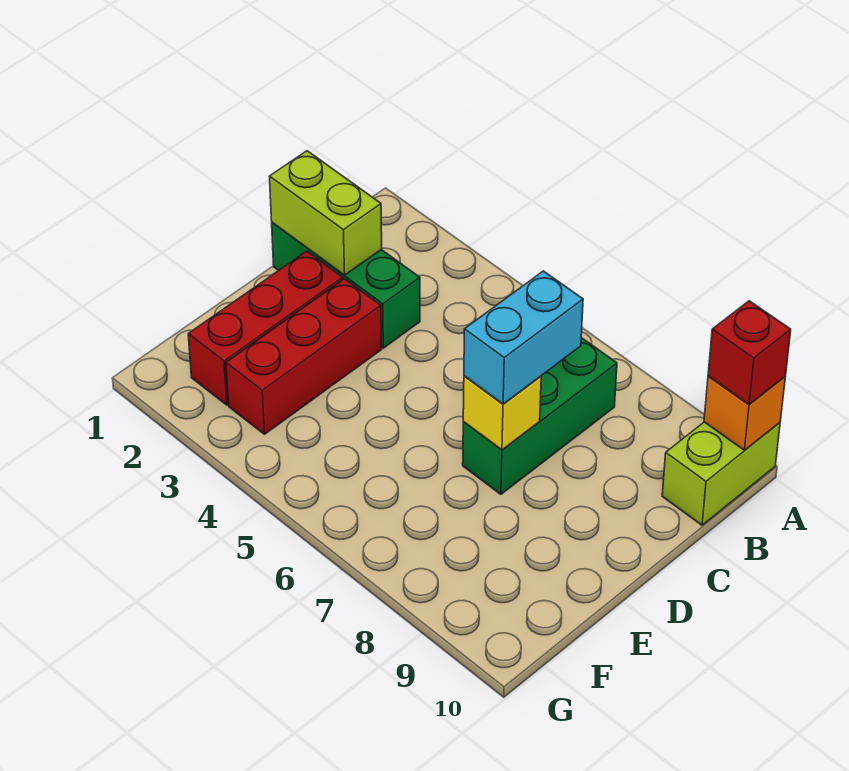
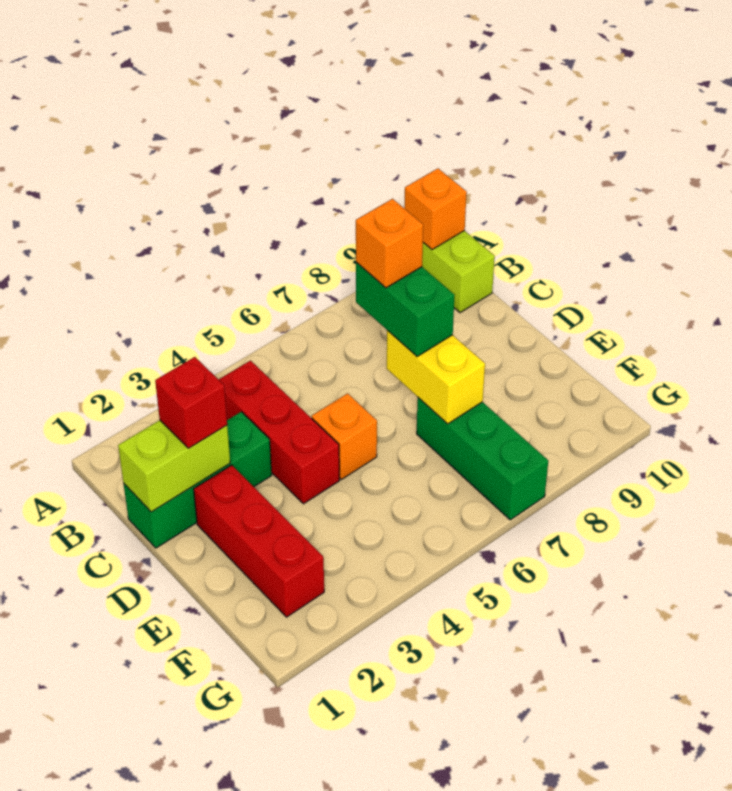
red 1x1 brick [708,301,791,404] -> red 1x1 brick moved to [155,357,227,448]
green 1x3 brick [463,338,617,494] -> green 1x3 brick moved to [417,398,548,520]
cyan 1x2 brick [464,271,583,404] -> green 1x2 brick [356,262,455,357]
none -> orange 1x1 brick [356,199,423,288]
red 1x3 brick [226,279,382,434] -> red 1x3 brick moved to [218,361,339,504]
none -> orange 1x1 brick [312,393,377,479]
yellow 1x1 brick [463,376,541,450] -> yellow 1x2 brick [387,331,485,424]

